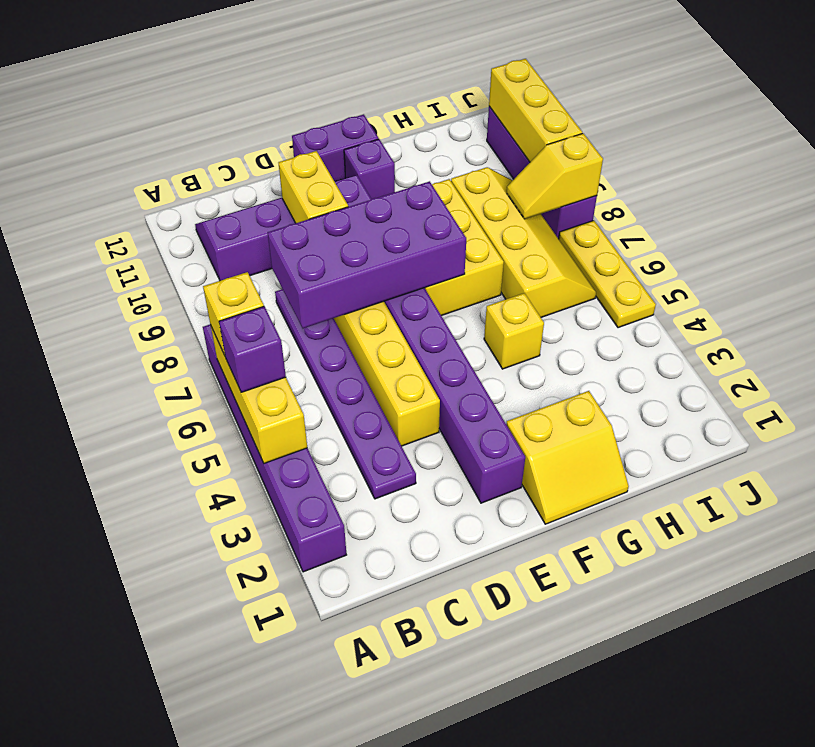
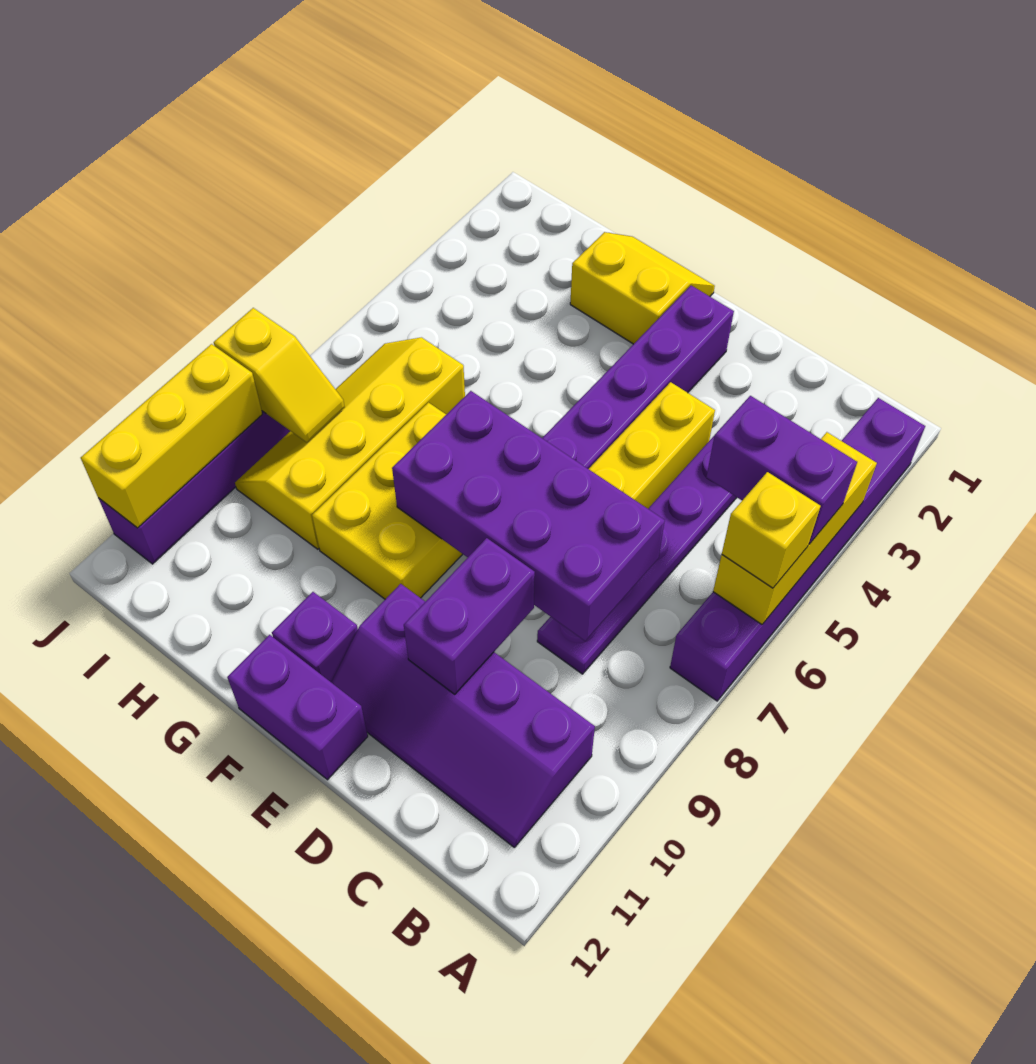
purple 1x1 brick [219,307,286,392] -> purple 1x2 brick [706,396,857,544]
yellow 1x2 brick [279,151,348,223] -> purple 1x2 brick [404,538,535,694]
yellow 1x1 brick [484,293,544,369] -> none
yellow 1x3 plate [559,221,656,328] -> none

